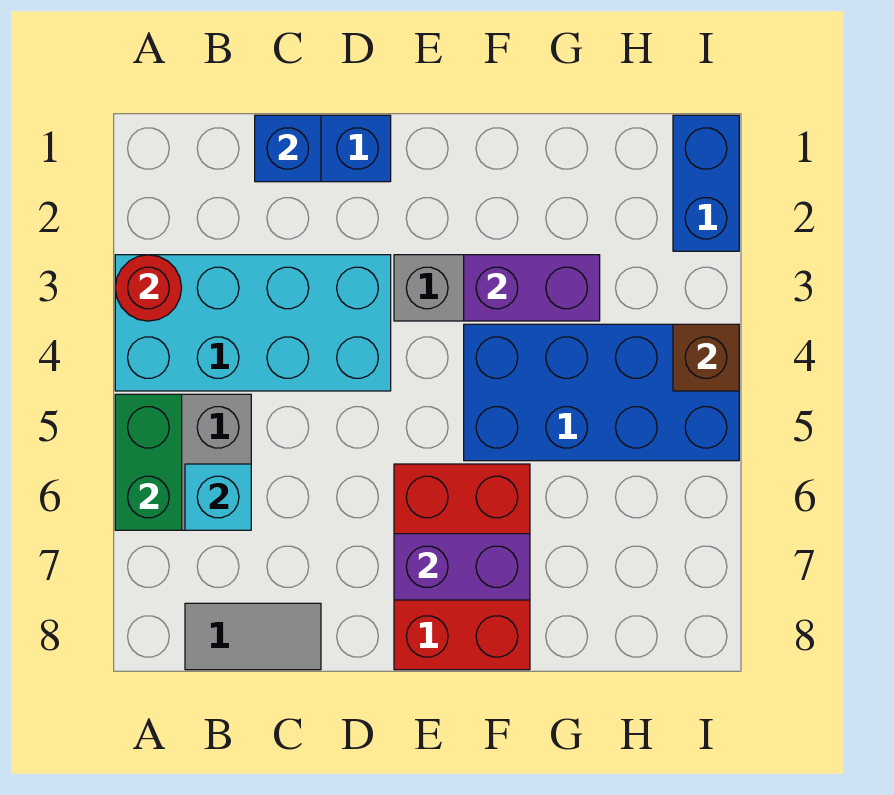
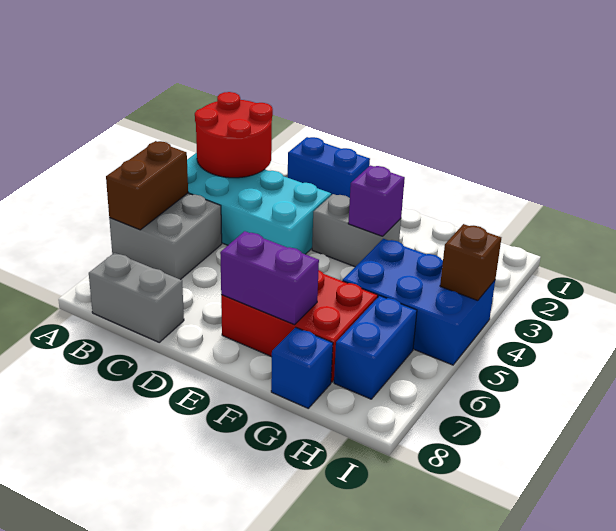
red 1x1 round brick [115,255,182,321] -> red 2x2 round brick [195,92,273,178]
green 1x2 brick [115,394,182,530] -> brown 1x2 brick [106,141,188,230]
cyan 1x1 brick [185,464,251,530] -> none
grey 1x2 tile [185,603,321,670] -> grey 1x2 brick [89,253,184,342]
blue 1x1 brick [255,115,321,182] -> blue 1x1 brick moved to [271,327,333,408]
red 2x3 brick [394,464,530,670] -> red 2x3 brick turned to [221,270,378,382]
purple 1x2 brick [464,255,600,321] -> purple 1x1 brick [348,165,405,236]
blue 2x4 brick [464,324,739,461] -> blue 2x3 brick [343,239,495,365]
blue 1x2 brick [673,115,739,251] -> blue 1x2 brick moved to [334,296,417,399]

